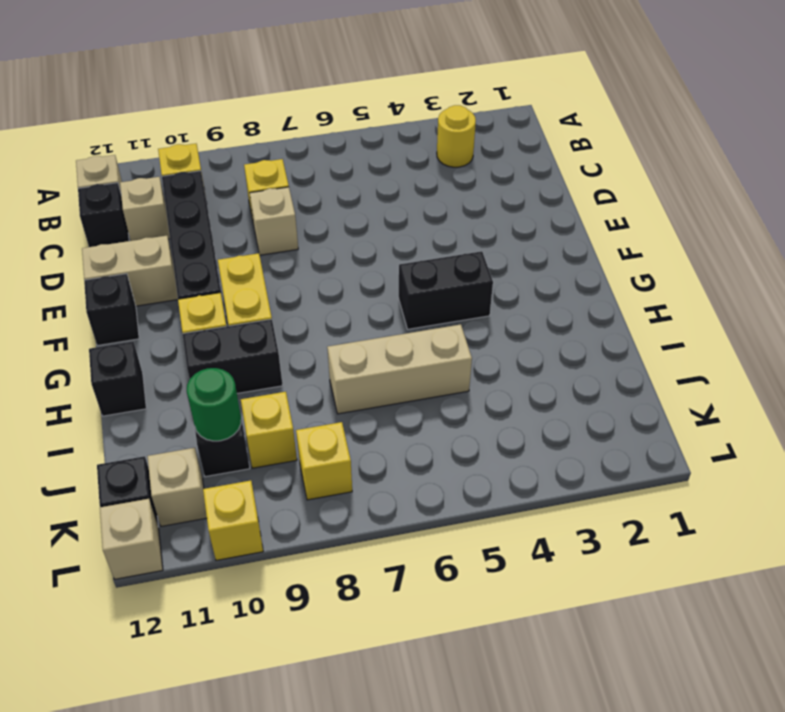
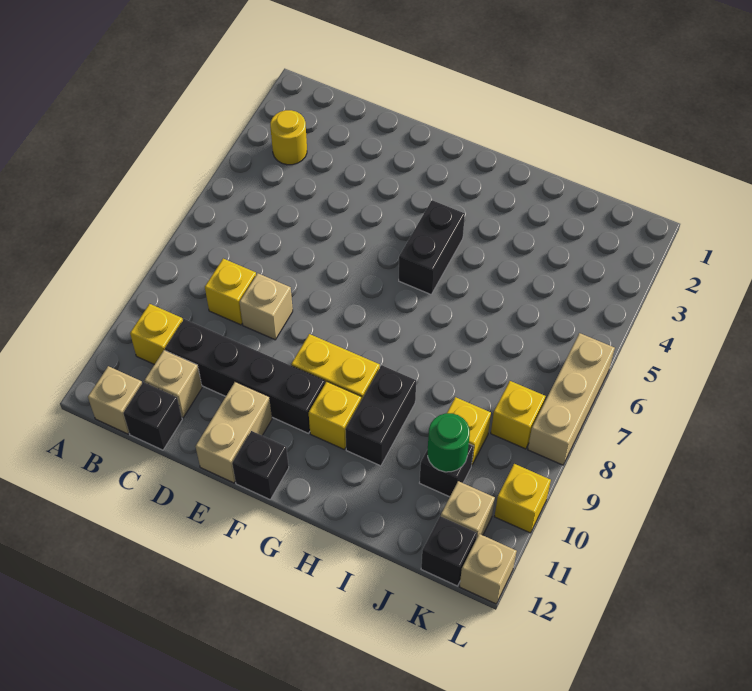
black 1x1 brick [89,342,146,416] -> none
tan 1x3 brick [327,324,472,414] -> tan 1x3 brick moved to [528,333,615,465]

